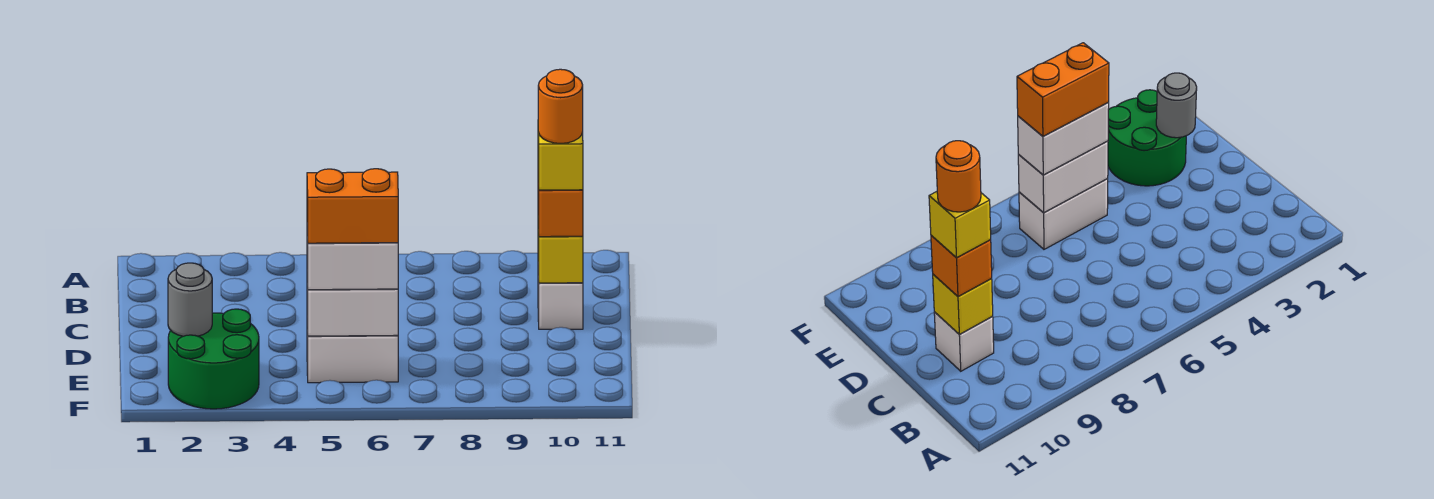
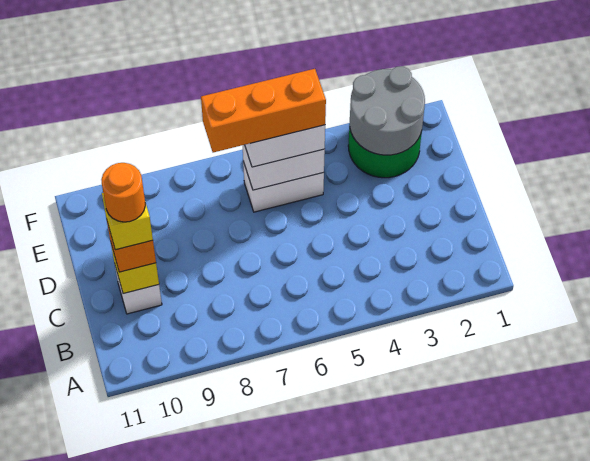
grey 1x1 round brick [168,263,212,336] -> grey 2x2 round brick [350,67,425,155]
orange 1x2 brick [307,169,398,243] -> orange 1x3 brick [201,69,326,152]

